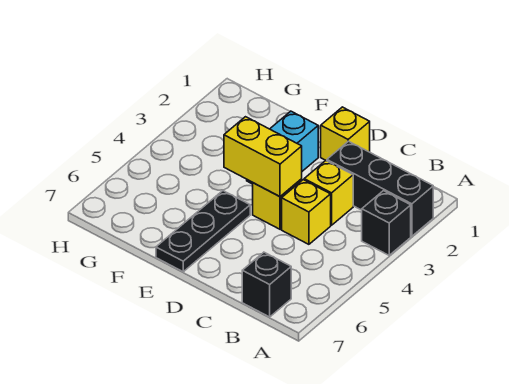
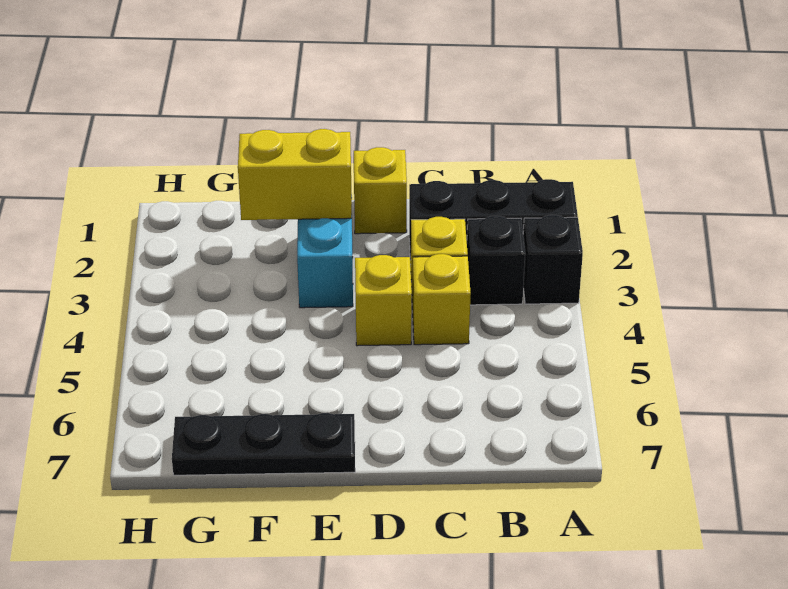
black 1x1 brick [242,252,291,317] -> black 1x1 brick moved to [467,216,525,305]
yellow 1x2 brick [224,117,302,197] -> yellow 1x2 brick moved to [238,129,352,220]
black 1x3 plate [156,191,250,272] -> black 1x3 plate turned to [172,413,355,475]

